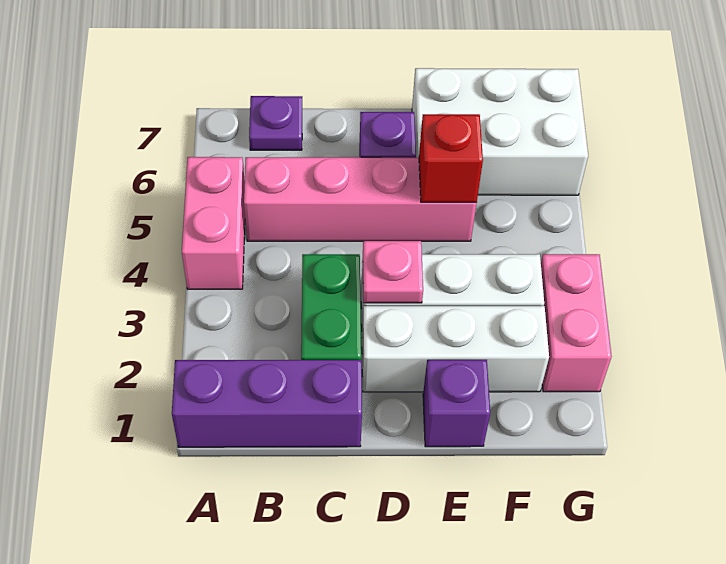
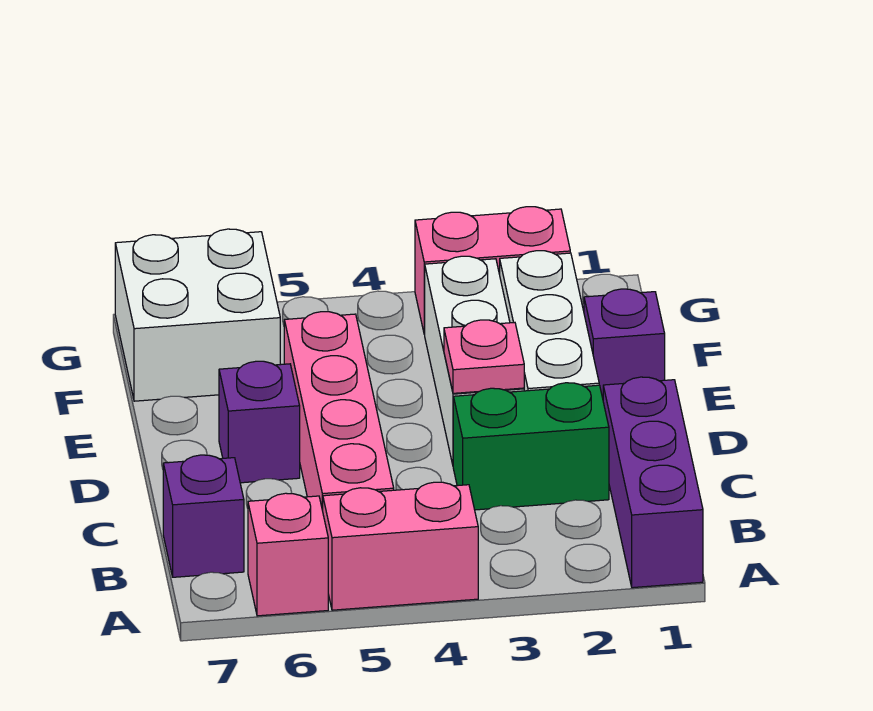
none -> pink 1x1 brick [248,493,328,616]
purple 1x1 plate [249,96,302,150] -> purple 1x1 brick [163,455,244,577]
red 1x1 brick [419,114,483,202] -> none
white 2x3 brick [412,68,588,195] -> white 2x2 brick [115,229,280,401]

